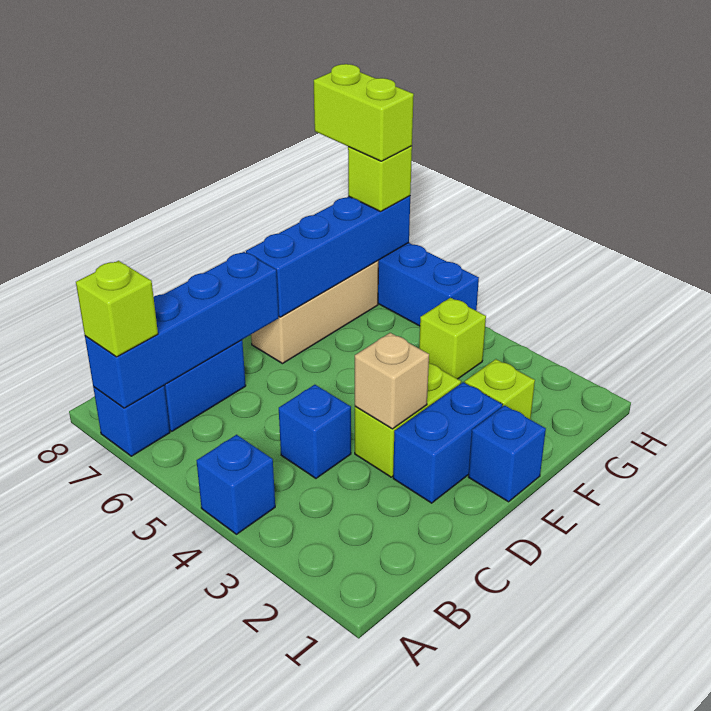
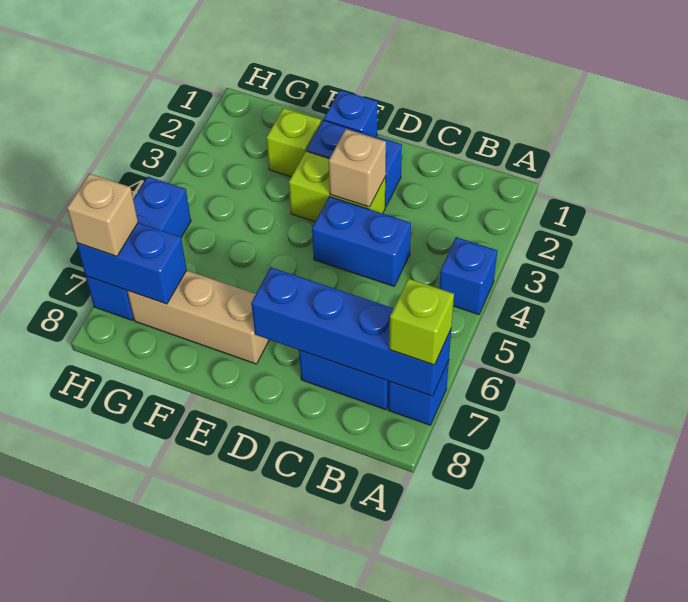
blue 1x1 brick [279,385,351,478] -> blue 1x2 brick [312,197,411,286]
blue 1x4 brick [246,196,410,317] -> blue 1x2 brick [77,223,187,304]
lime 1x1 brick [419,298,486,379] -> none
lime 1x1 brick [348,146,412,212] -> tan 1x1 brick [67,174,138,256]
lime 1x2 brick [314,64,414,161] -> none

